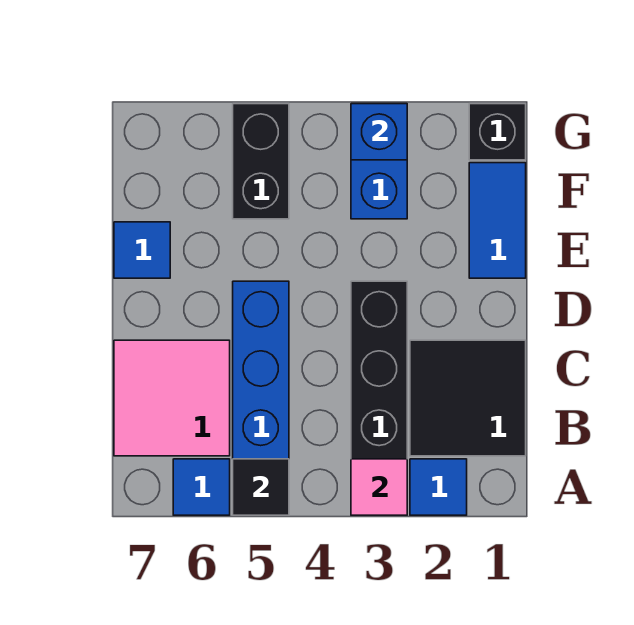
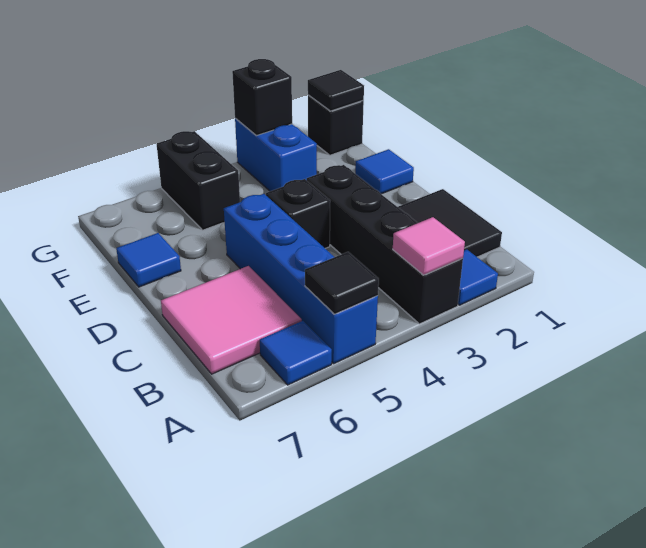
none -> black 1x1 brick [266,179,330,249]
blue 1x2 tile [469,163,526,278] -> blue 1x1 tile [355,149,414,194]
none -> black 1x1 tile [308,70,364,111]
blue 1x1 brick [351,104,407,160] -> black 1x1 brick [232,59,292,136]

